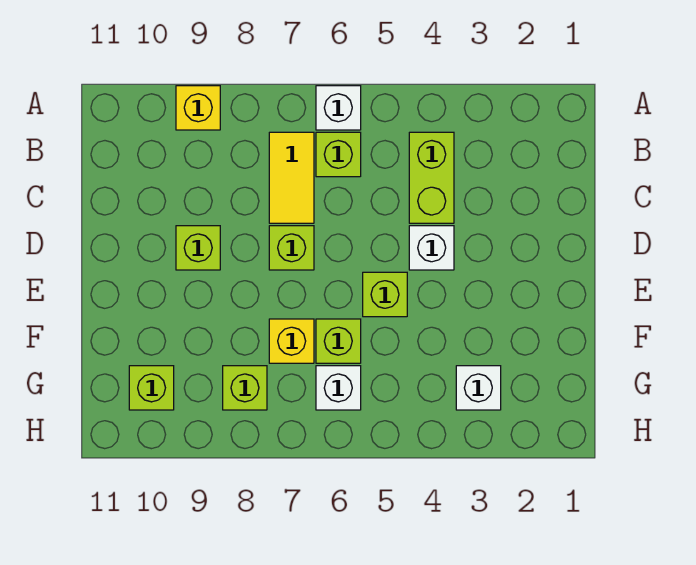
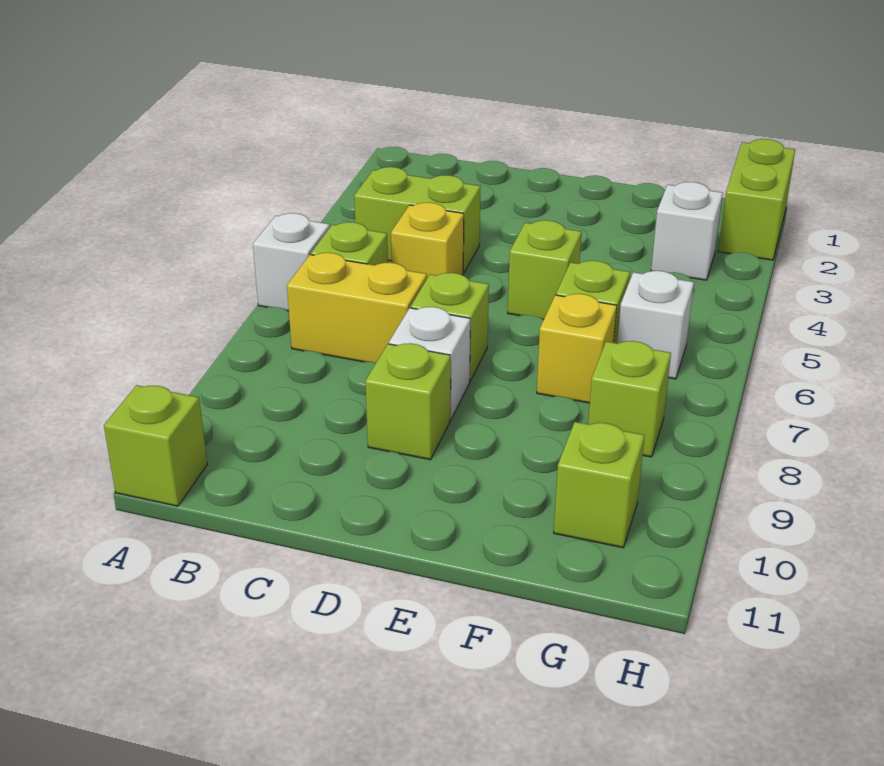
yellow 1x1 brick [176,86,220,130] -> yellow 1x1 brick moved to [391,202,464,278]
none -> lime 1x1 brick [104,385,207,506]
yellow 1x2 tile [269,132,314,223] -> yellow 1x2 brick [287,253,427,363]
white 1x1 brick [409,226,454,270] -> white 1x1 brick moved to [389,307,470,419]
none -> lime 1x2 brick [718,139,795,260]

